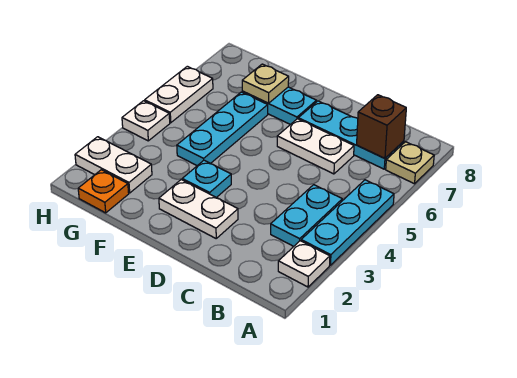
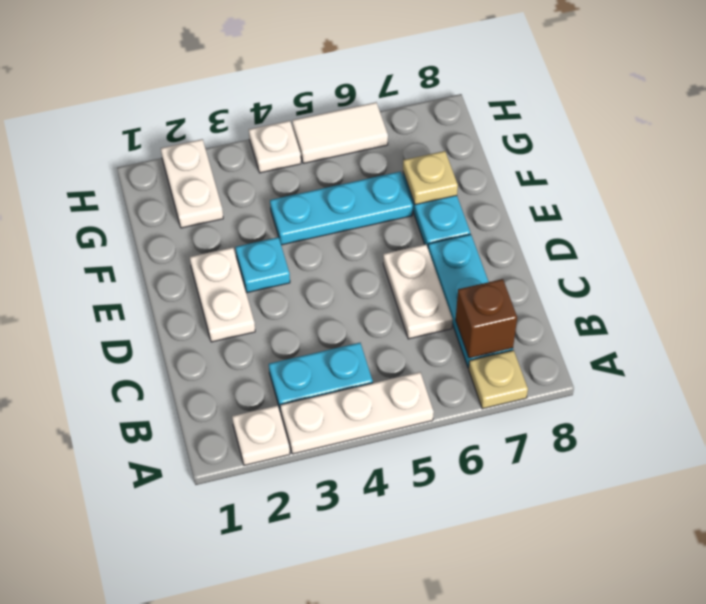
cyan 1x3 plate [301,180,394,265] -> white 1x3 plate [280,372,434,454]
orange 1x1 plate [78,170,129,213] -> none
white 1x2 plate [145,66,213,123] -> white 1x2 tile [292,102,388,163]

